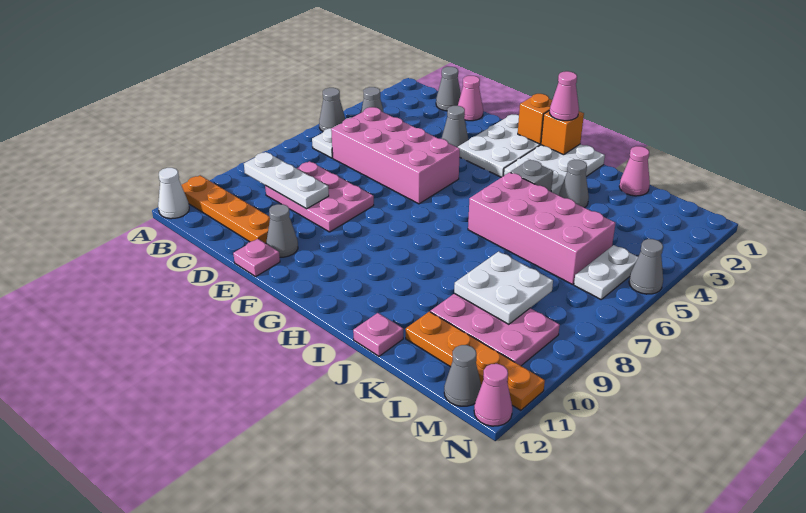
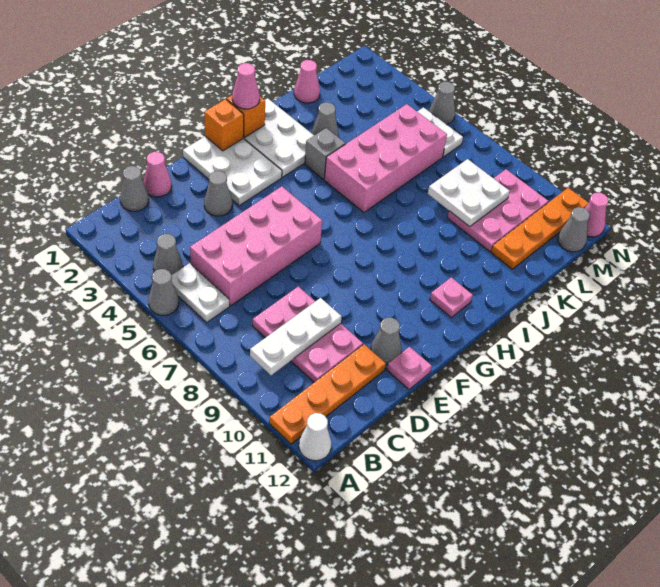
pink 2x3 plate [265,161,374,232] -> pink 2x3 plate turned to [253,286,363,382]
pink 1x1 plate [353,313,403,356] -> pink 1x1 plate moved to [430,277,473,317]

